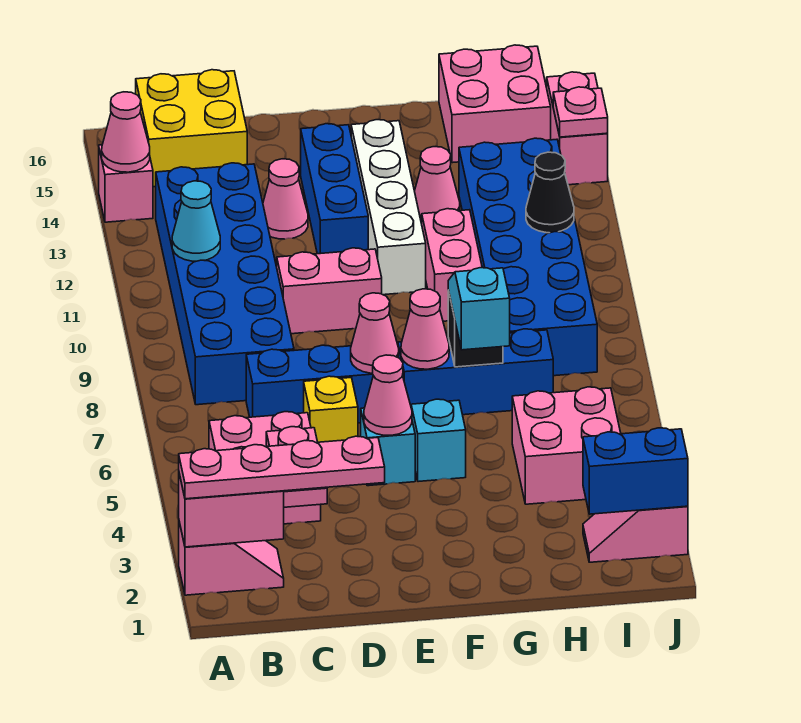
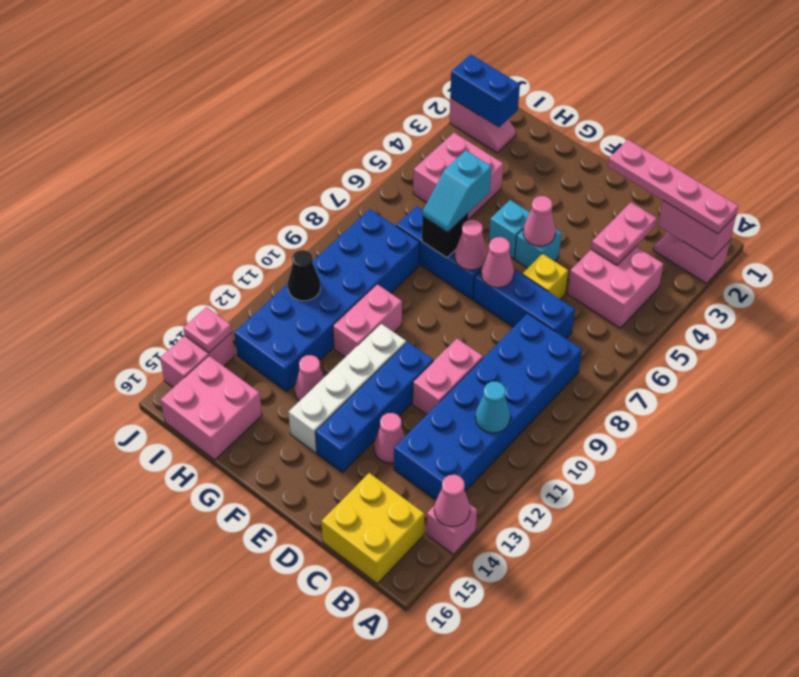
pink 1x2 brick [277,248,382,334] -> pink 1x2 brick turned to [413,339,483,414]
blue 1x3 brick [301,124,368,254] -> blue 1x4 brick [315,342,433,472]

